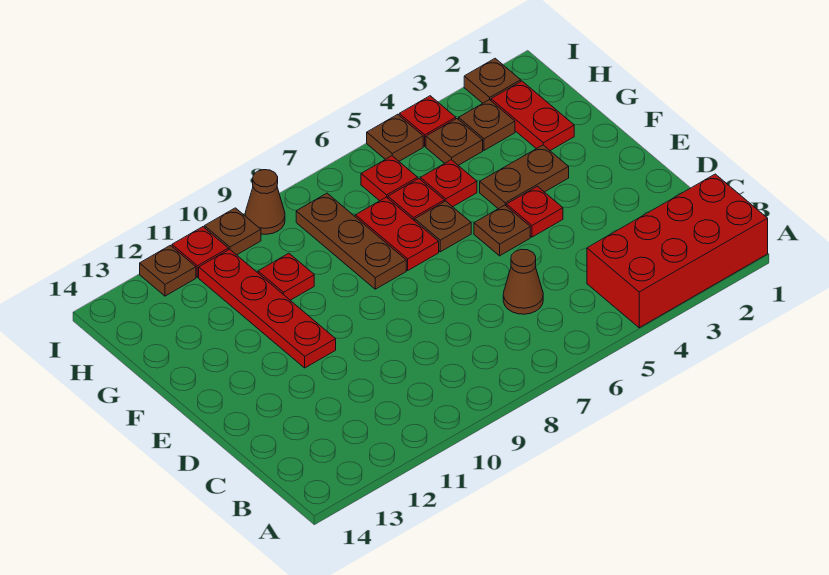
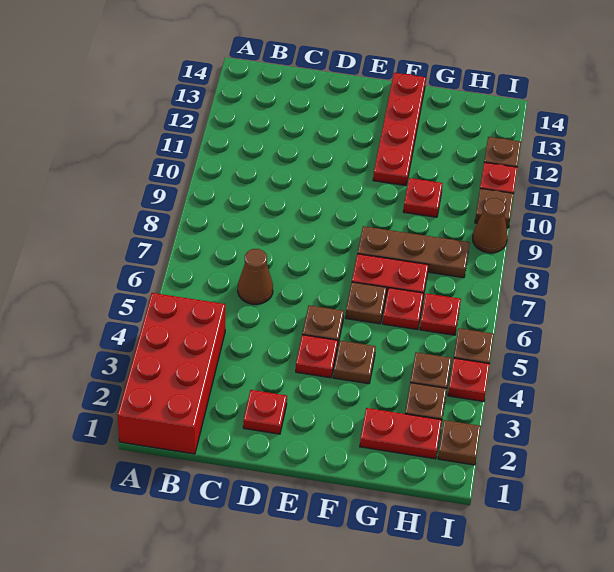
red 1x4 plate [199,249,336,368] -> red 1x4 plate turned to [373,73,426,186]
brown 1x2 plate [480,145,569,209] -> brown 1x1 plate [333,341,376,384]
red 1x1 plate [420,160,477,207] -> red 1x1 plate moved to [243,390,287,434]

